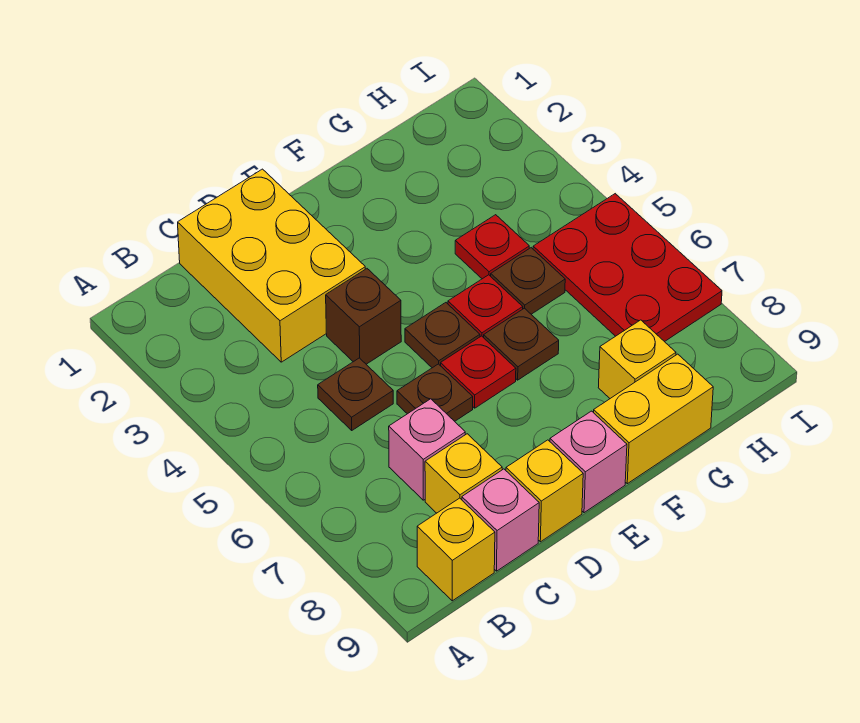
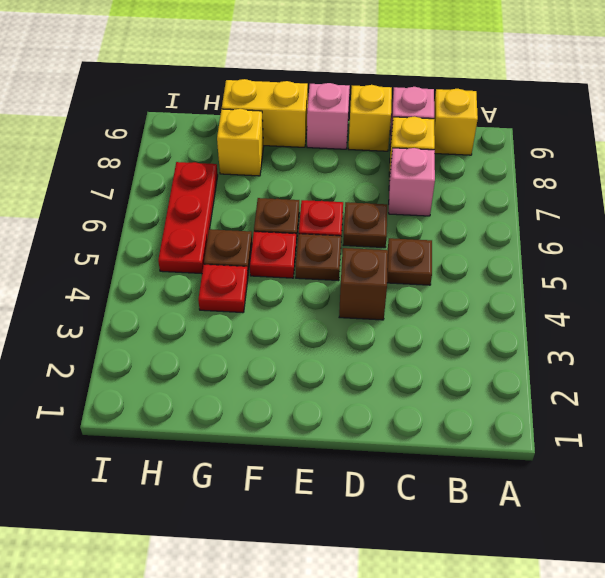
yellow 2x3 brick [178,169,365,362] -> none
red 2x3 plate [533,194,722,342] -> red 1x3 plate [158,162,218,274]

